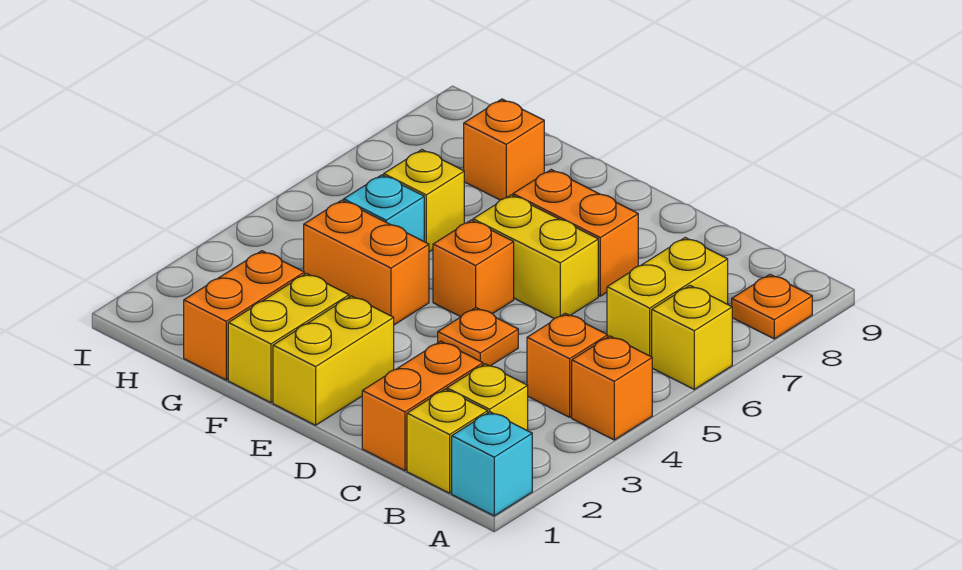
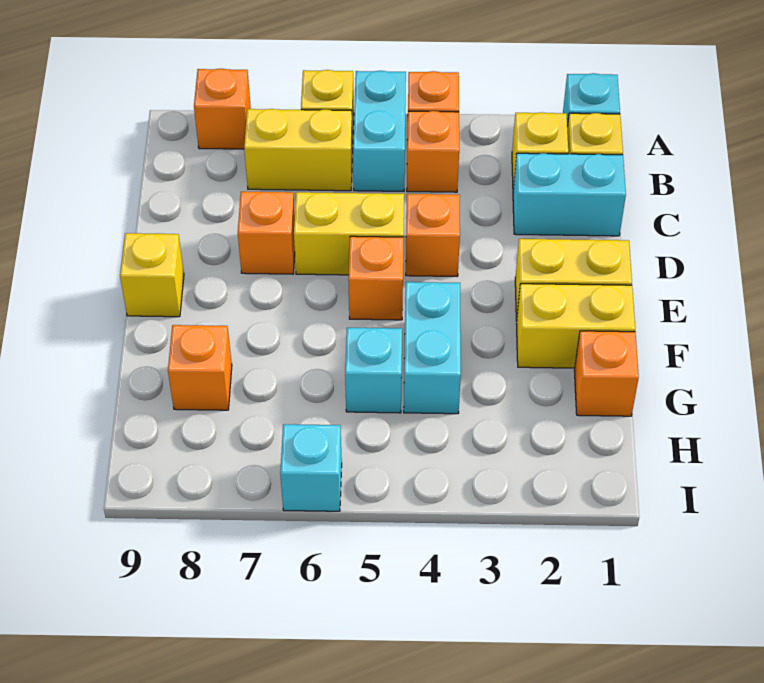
none -> cyan 1x2 brick [353,71,406,191]
orange 1x1 plate [732,275,812,339] -> orange 1x1 brick [194,68,251,149]
orange 1x2 brick [362,341,483,471] -> cyan 1x2 brick [513,153,626,236]
orange 1x1 plate [438,308,518,366] -> orange 1x1 brick [406,194,460,276]
yellow 1x2 brick [473,195,598,319] -> yellow 1x2 brick turned to [294,192,404,275]
orange 1x2 brick [513,170,638,296] -> orange 1x1 brick [238,192,295,274]
orange 1x2 brick [304,200,429,325] -> cyan 1x2 brick [404,282,461,414]
orange 1x2 brick [184,251,304,380] -> orange 1x1 brick [574,331,639,416]
yellow 1x1 brick [384,150,464,252] -> yellow 1x1 brick moved to [120,233,184,317]
none -> cyan 1x1 brick [280,424,342,511]

